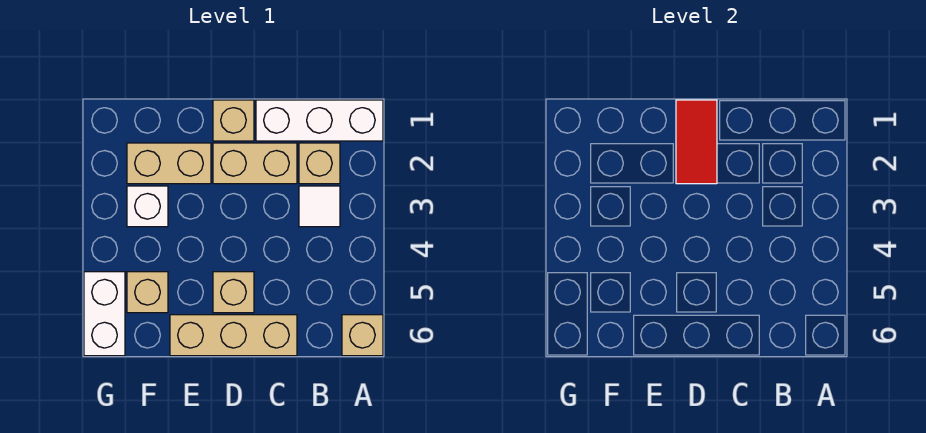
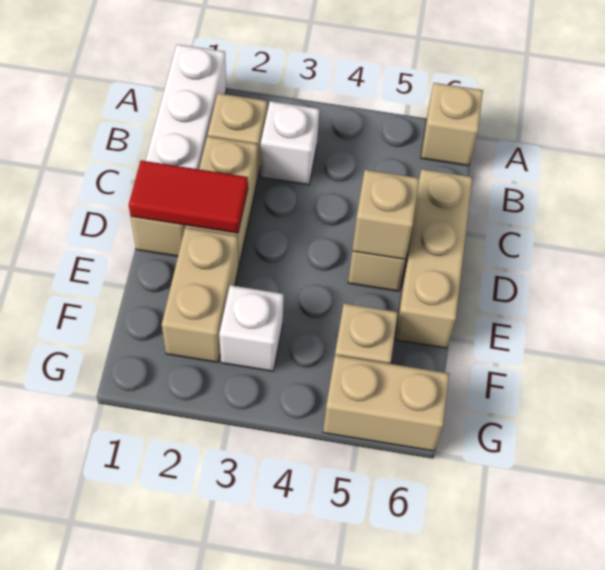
white 1x1 tile [299,186,340,227] -> white 1x1 brick [261,101,319,185]
none -> tan 1x1 brick [352,170,419,260]
white 1x2 brick [84,272,125,356] -> tan 1x2 brick [323,355,449,451]

